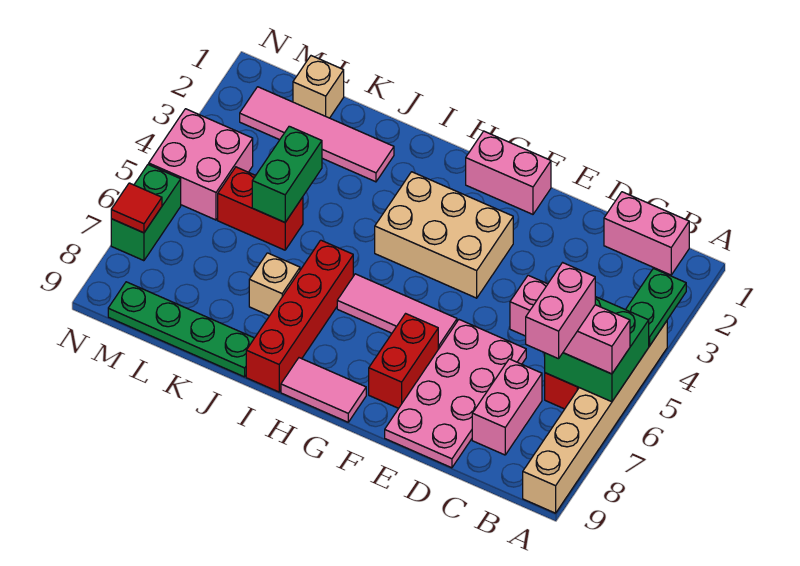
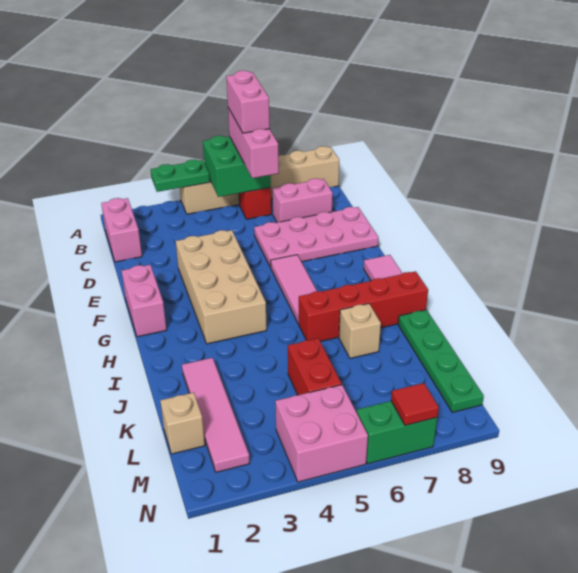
pink 1x2 brick [526,263,595,359] -> pink 1x2 brick turned to [226,71,270,133]
tan 2x3 brick [375,172,513,298] -> tan 2x4 brick [176,230,267,344]
red 1x2 brick [369,314,438,408] -> none
green 1x2 brick [252,126,322,222] -> none

